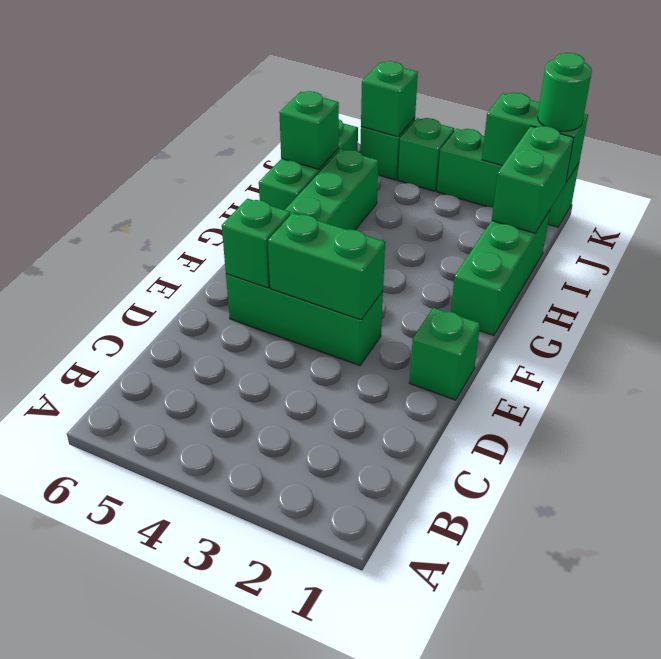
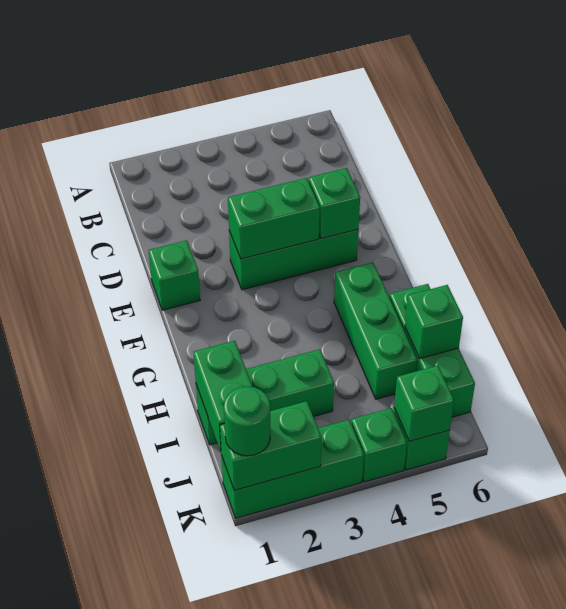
green 1x3 brick [451,210,550,335] -> green 1x3 brick turned to [196,349,334,445]

